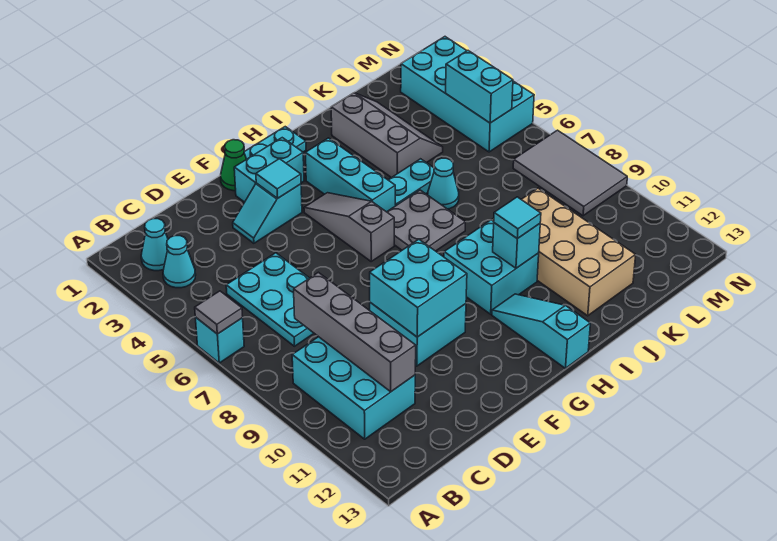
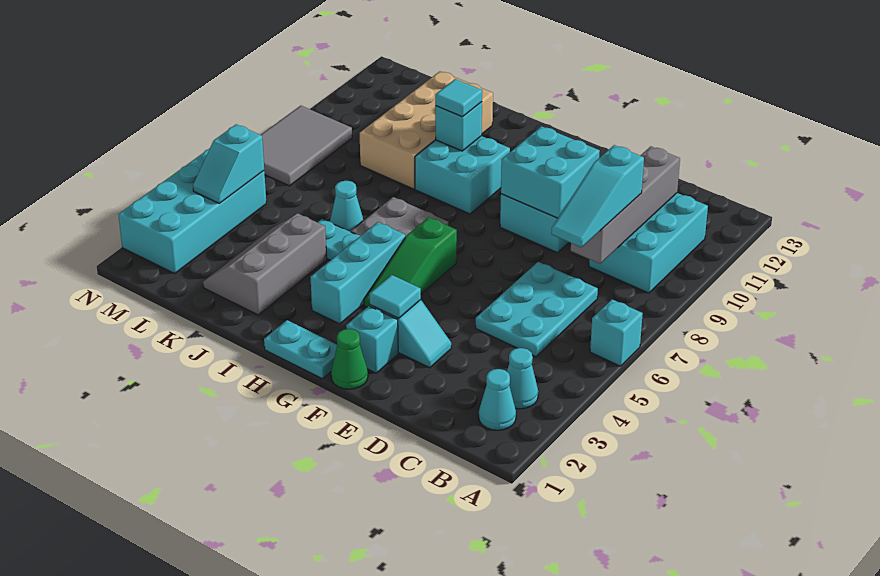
grey 1x1 tile [195,291,243,334] -> none
cyan 1x2 brick [234,138,304,202] -> cyan 1x1 brick [346,306,398,373]
grey 1x3 slope [304,193,394,261] -> green 1x3 slope [364,217,457,307]
cyan 1x3 slope [492,294,590,368] -> cyan 1x3 slope moved to [551,145,644,247]
cyan 1x2 brick [446,51,513,123] -> cyan 1x2 slope [193,124,264,204]

